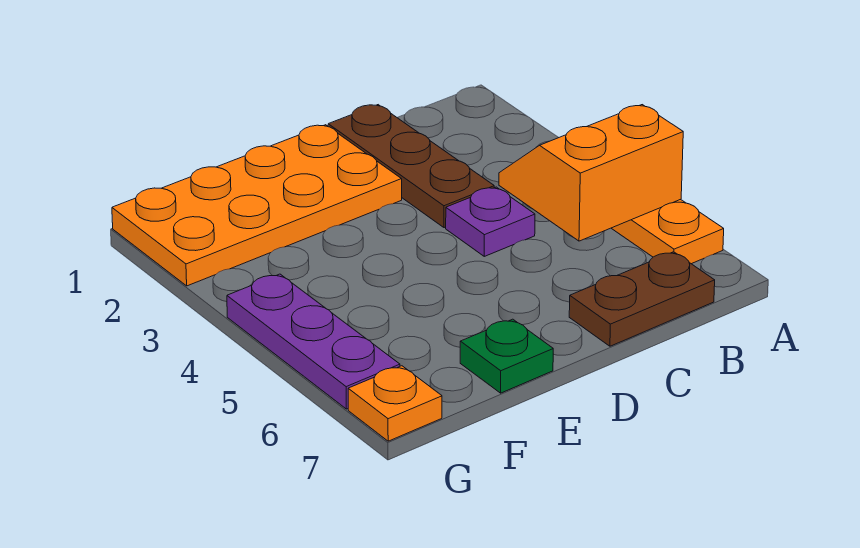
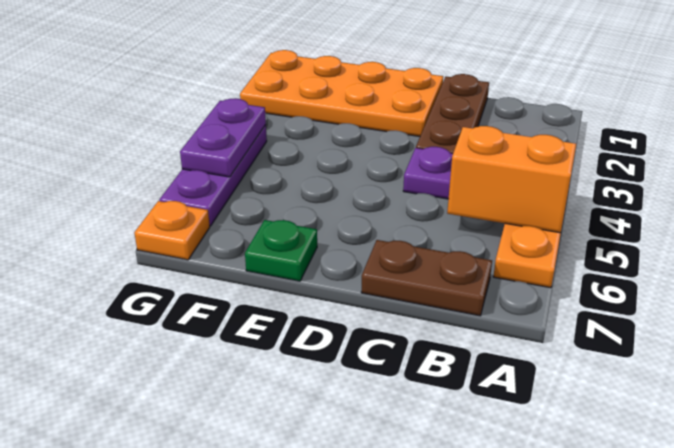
none -> purple 1x2 plate [180,98,266,177]

